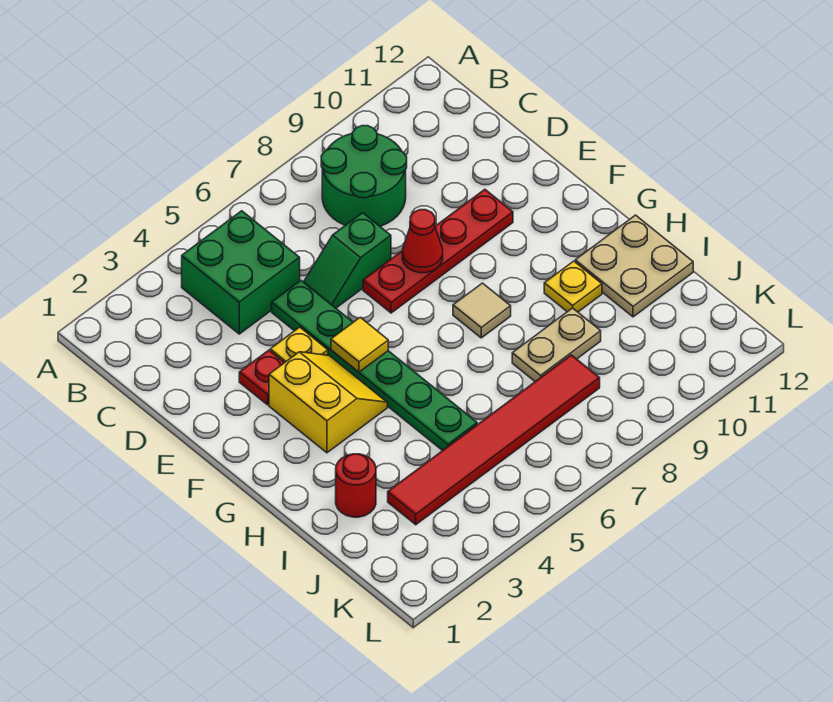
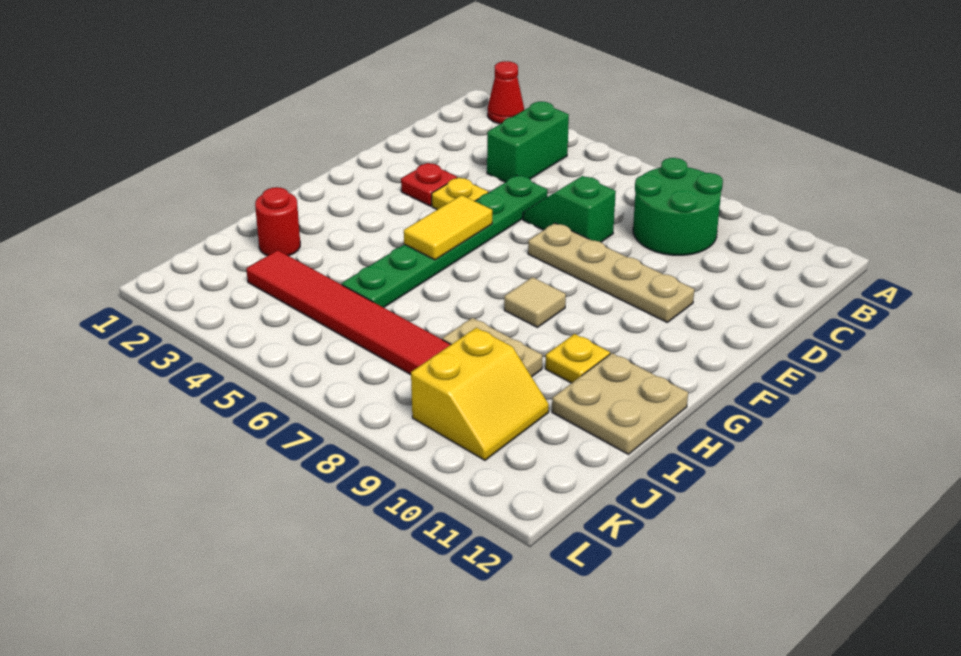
green 2x2 brick [182,211,300,334] -> green 1x2 brick [487,102,569,182]
red 1x4 plate [363,189,513,313] -> tan 1x4 plate [528,223,694,322]
red 1x1 cone [402,210,443,273] -> red 1x1 cone moved to [488,61,524,124]
yellow 2x2 slope [269,352,387,453] -> yellow 2x2 slope moved to [411,328,549,460]
yellow 1x1 tile [331,317,388,372] -> yellow 1x2 tile [404,195,492,260]

